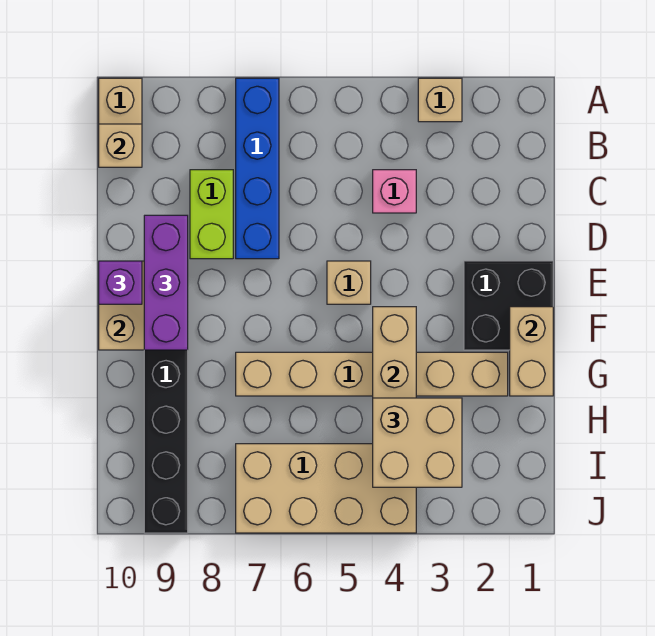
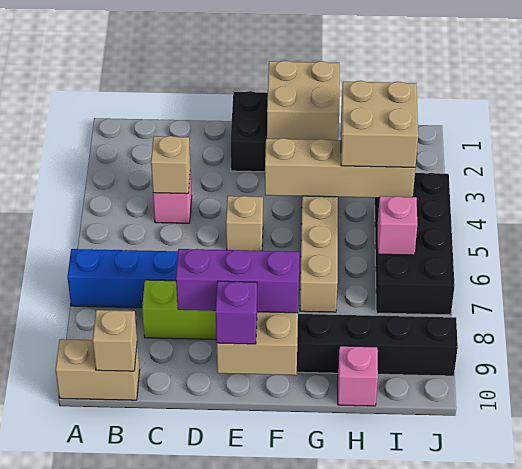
tan 1x1 brick [418,78,462,122] -> tan 1x1 brick moved to [151,136,190,194]
tan 1x2 brick [510,307,553,396] -> tan 2x2 brick [267,61,339,140]
none -> pink 1x1 brick [338,346,378,406]
tan 2x4 brick [236,444,416,533] -> black 2x4 brick [375,173,455,315]
none -> pink 1x1 brick [377,196,417,255]

